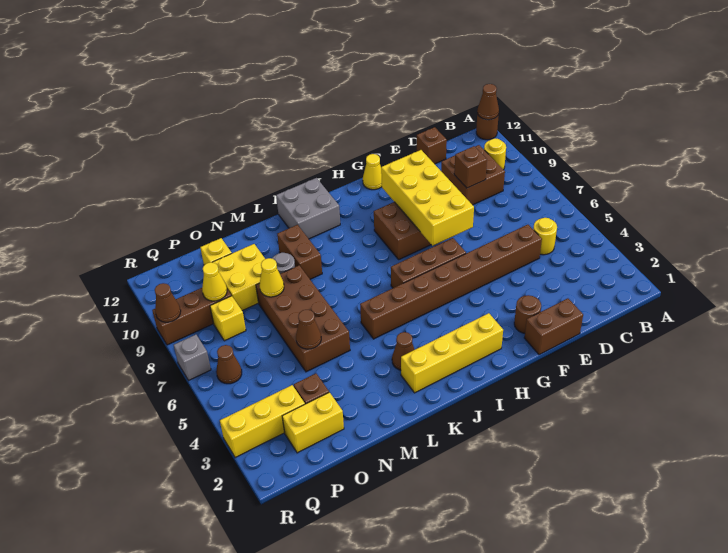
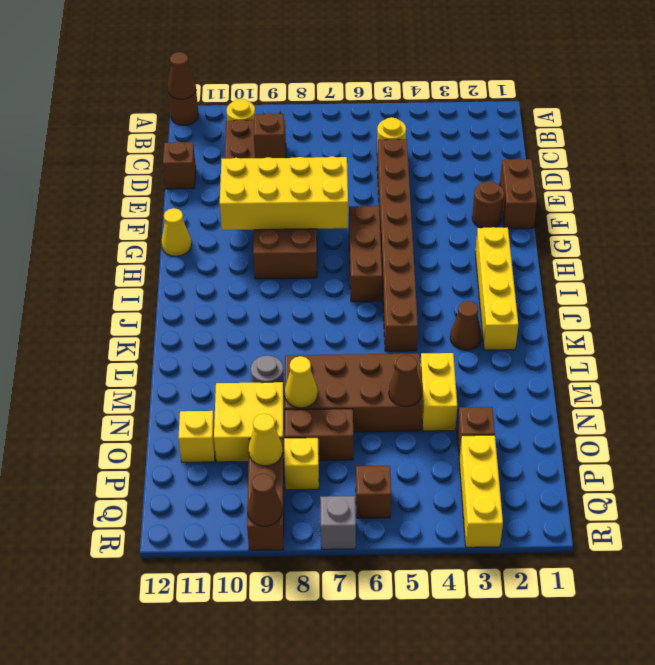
grey 2x2 brick [276,178,340,239] -> none
brown 1x2 brick [277,225,322,279] -> brown 1x2 brick moved to [284,409,353,461]
yellow 1x2 brick [282,392,344,453] -> yellow 1x2 brick moved to [420,353,457,431]
brown 1x1 cone [216,345,242,384] -> brown 1x1 brick [356,466,391,518]

